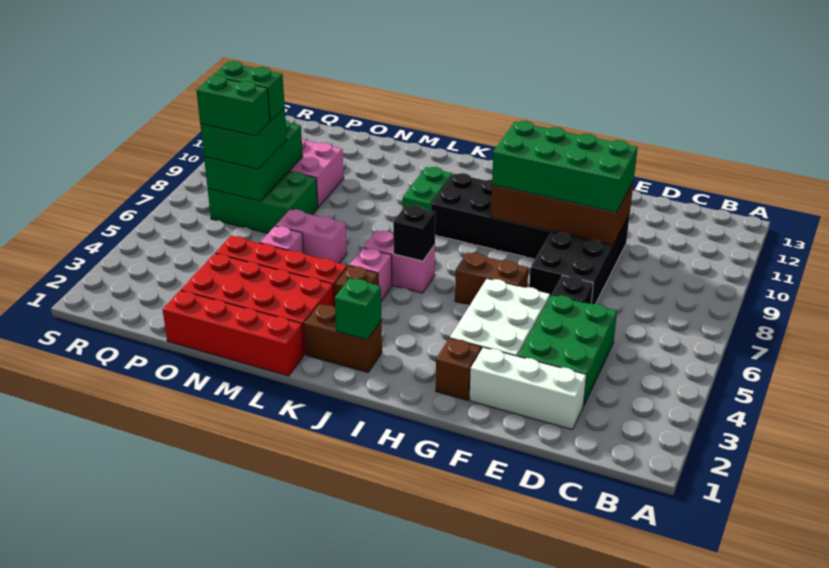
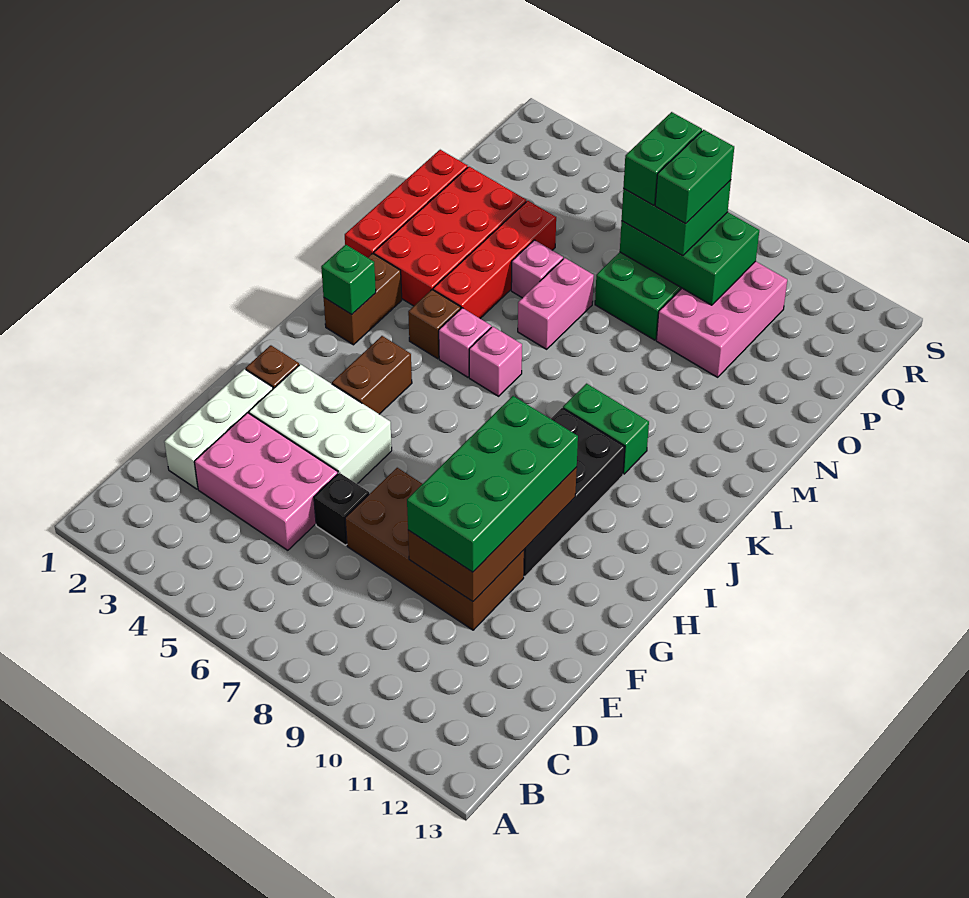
green 2x3 brick [518,295,617,406] -> pink 2x3 brick [194,413,338,550]
black 2x4 brick [529,213,630,304] -> brown 2x4 brick [345,468,524,630]
brown 1x2 brick [455,252,528,305] -> brown 1x2 brick moved to [332,336,412,414]
pink 1x2 brick [364,231,435,293] -> pink 1x1 brick [469,327,522,396]
black 1x1 brick [393,205,435,261] -> none

